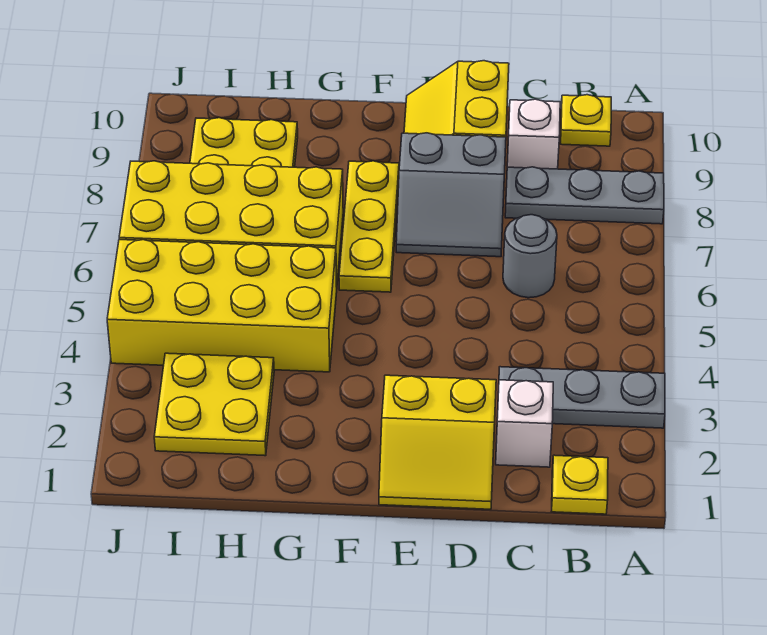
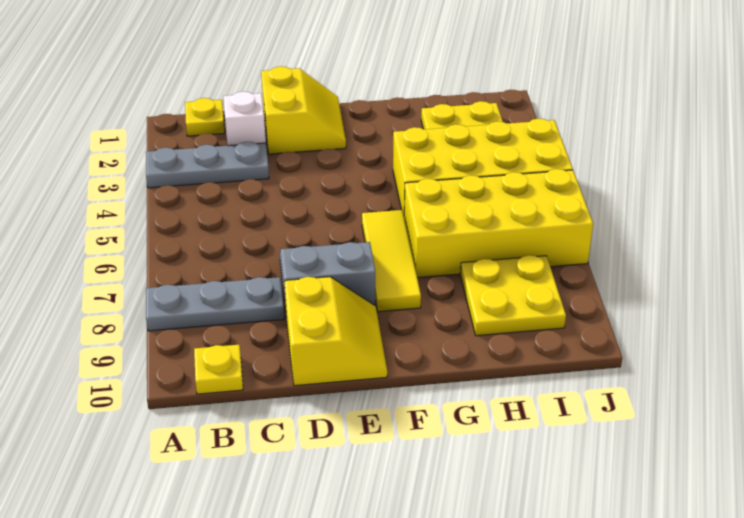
grey 1x1 round brick [503,215,557,298] -> none
white 1x1 brick [507,99,560,169] -> none
yellow 2x2 slope [379,375,496,509] -> yellow 2x2 slope turned to [261,66,346,154]
yellow 1x3 plate [339,161,399,292] -> yellow 1x3 tile [362,210,421,312]

